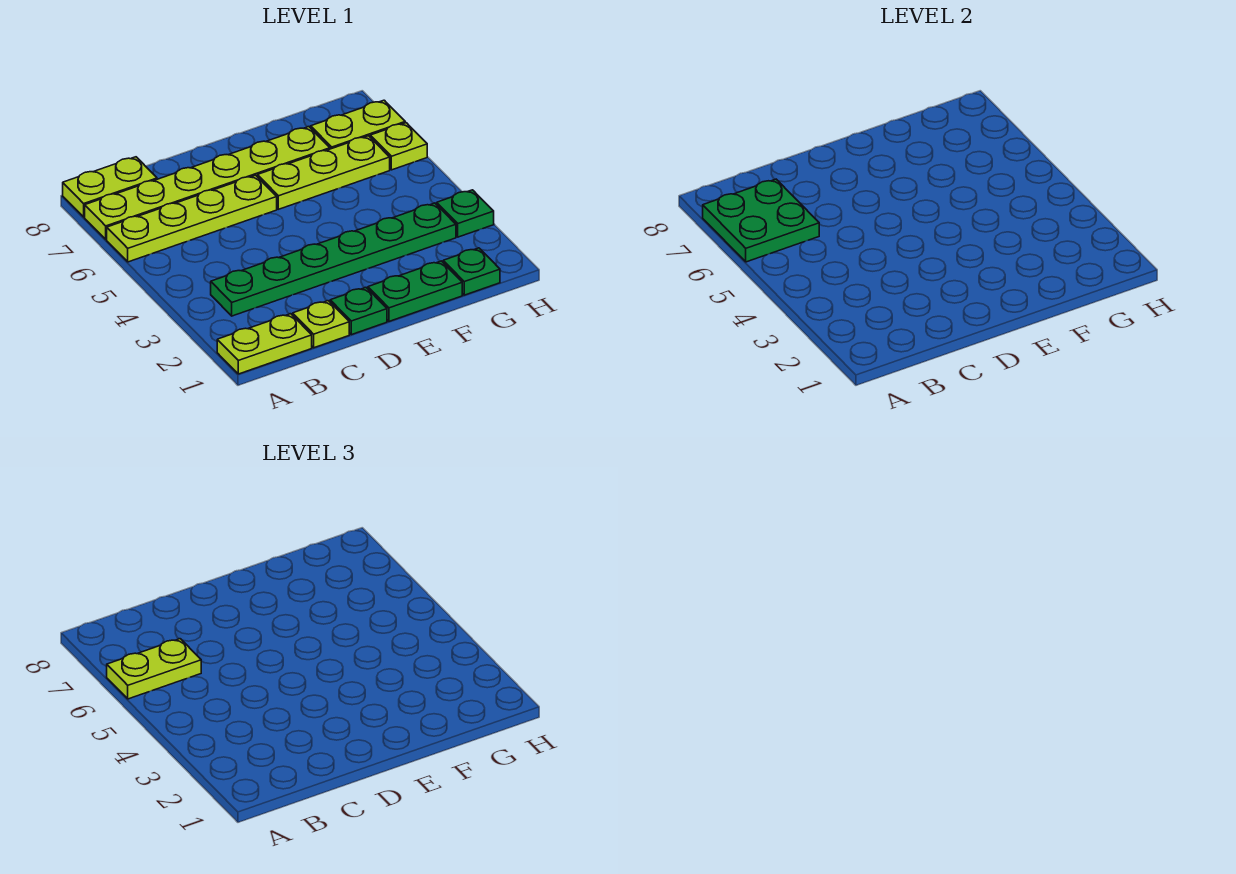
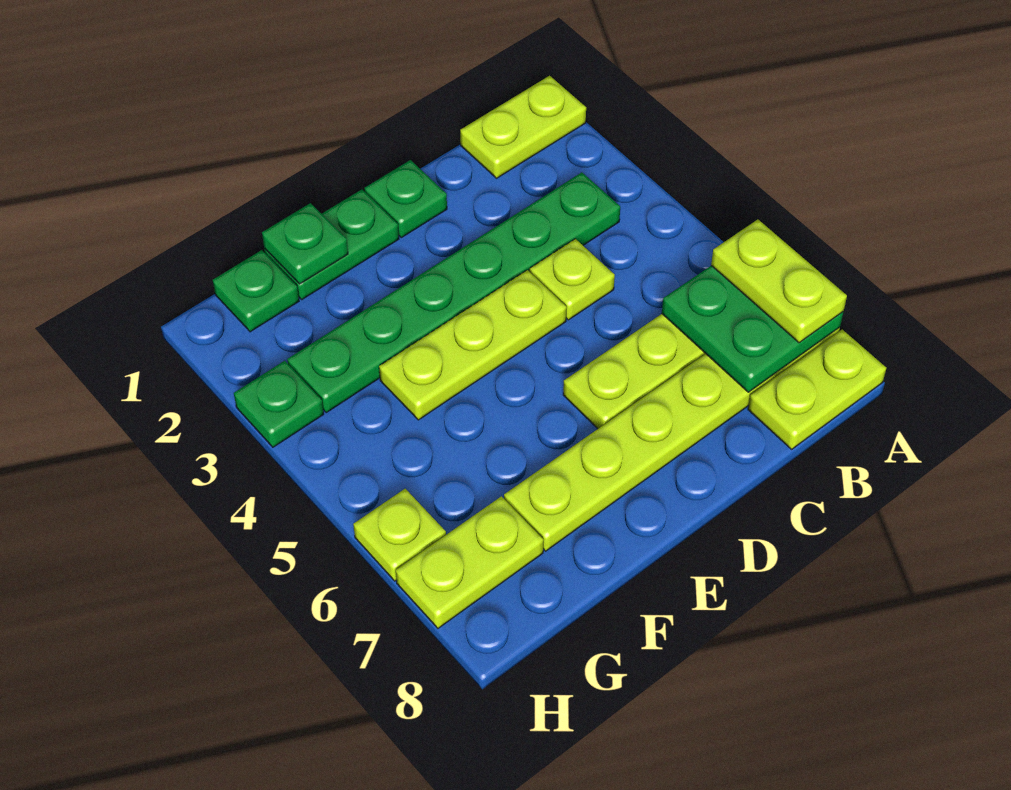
lime 1x2 plate [107,639,201,699] -> lime 1x2 plate turned to [711,220,847,343]
lime 1x1 plate [293,301,349,348] -> lime 1x1 plate moved to [530,239,615,320]
lime 1x3 plate [257,136,390,209] -> lime 1x3 plate moved to [379,270,567,420]
none -> green 1x1 plate [262,203,348,284]

